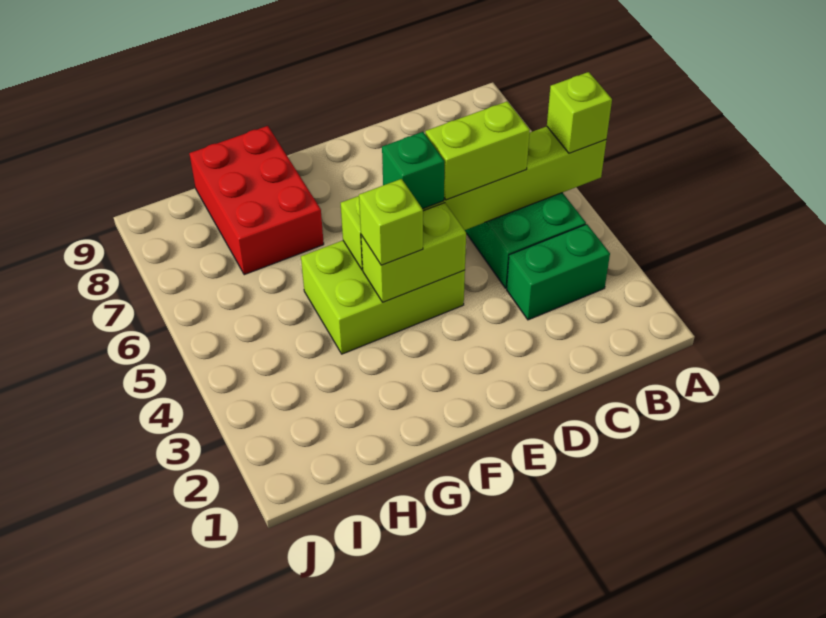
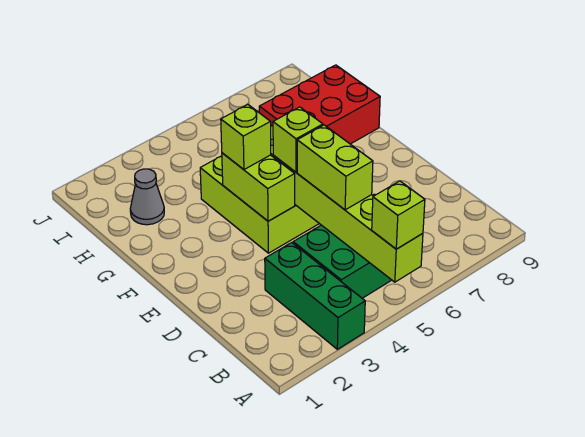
green 1x2 brick [507,224,610,320] -> green 1x3 brick [265,243,365,349]
green 1x1 brick [382,132,444,209] -> lime 1x1 brick [273,107,323,172]
none -> grey 1x1 cone [130,169,164,225]

